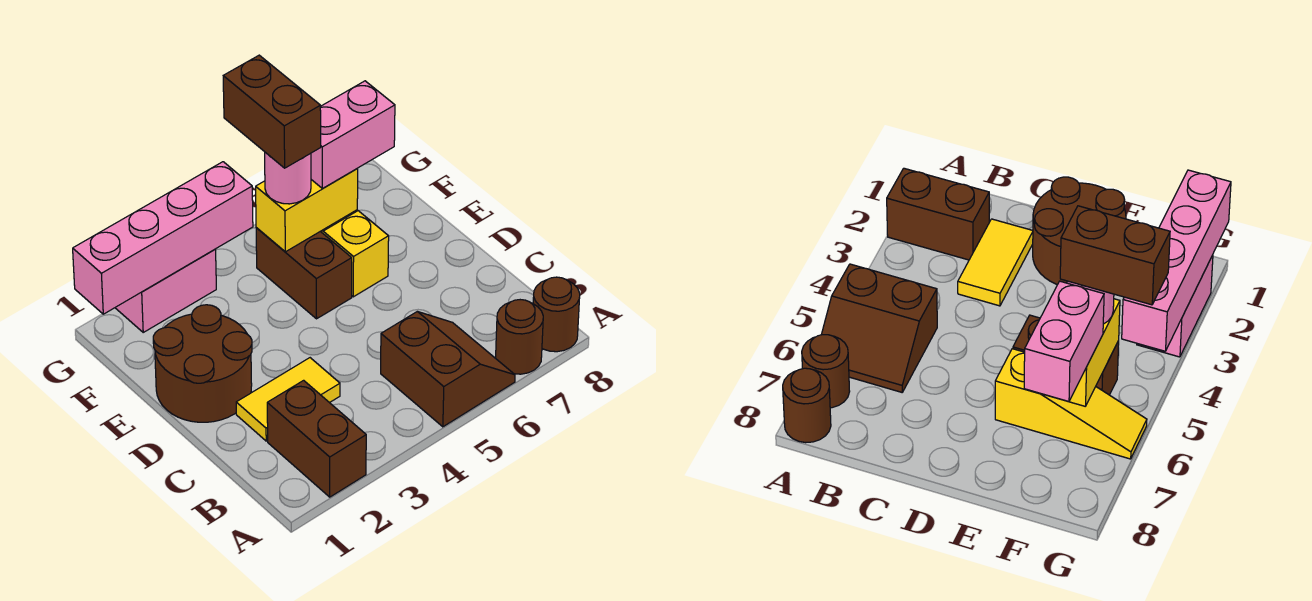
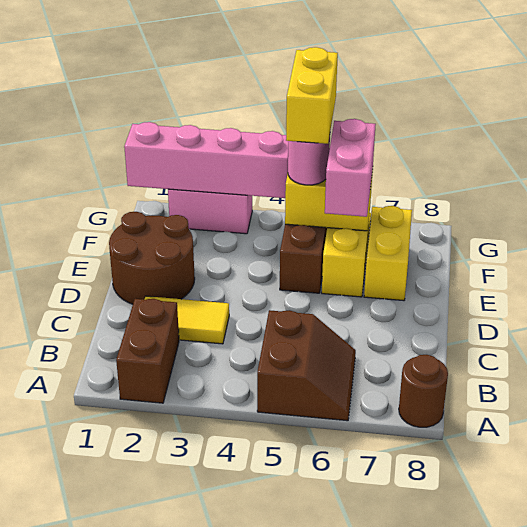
brown 1x1 round brick [496,300,543,374] -> none
none -> yellow 1x2 brick [364,206,412,301]
brown 1x2 brick [223,55,321,168] -> yellow 1x2 brick [286,47,338,144]
pink 1x2 brick [311,81,395,188] -> pink 1x2 brick turned to [325,119,376,217]

